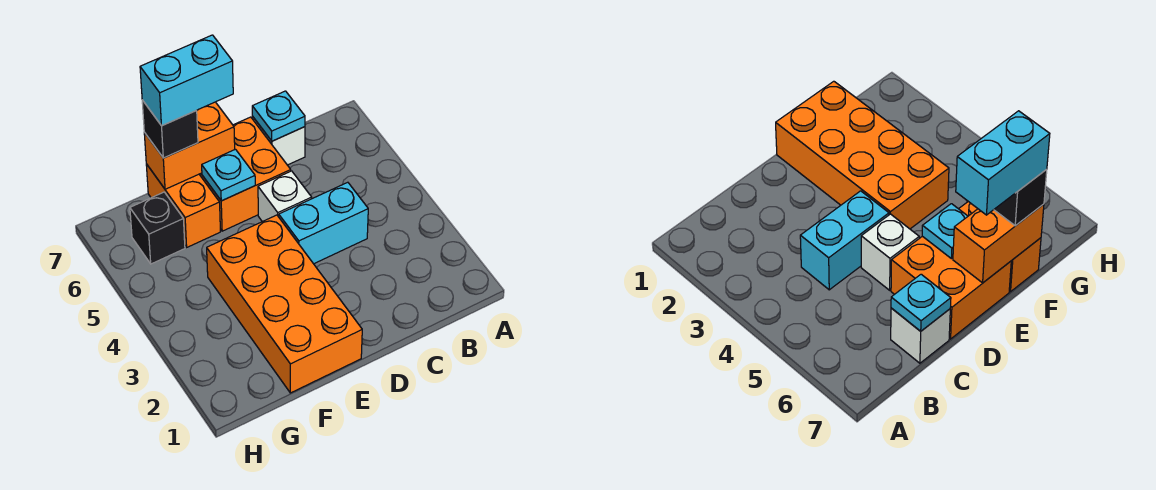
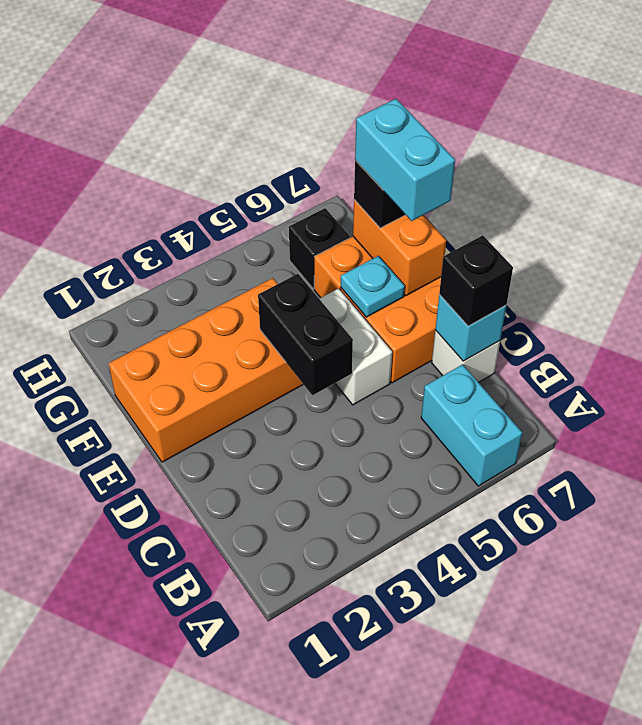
cyan 1x2 brick [279,182,368,264] -> cyan 1x2 brick moved to [421,364,522,486]
cyan 1x1 plate [252,91,305,141] -> cyan 1x1 brick [435,295,506,361]
none -> black 1x1 brick [439,235,513,326]
none -> black 1x2 brick [258,274,353,395]
white 1x1 brick [258,171,312,222] -> white 1x2 brick [319,289,392,405]

